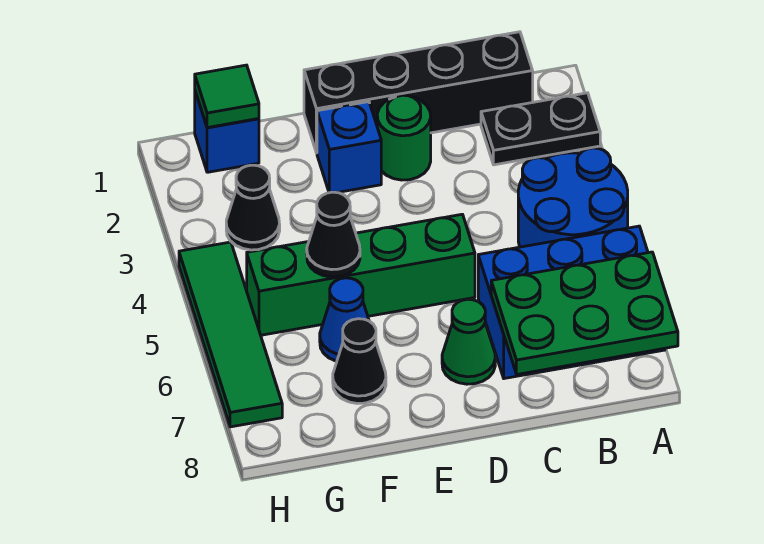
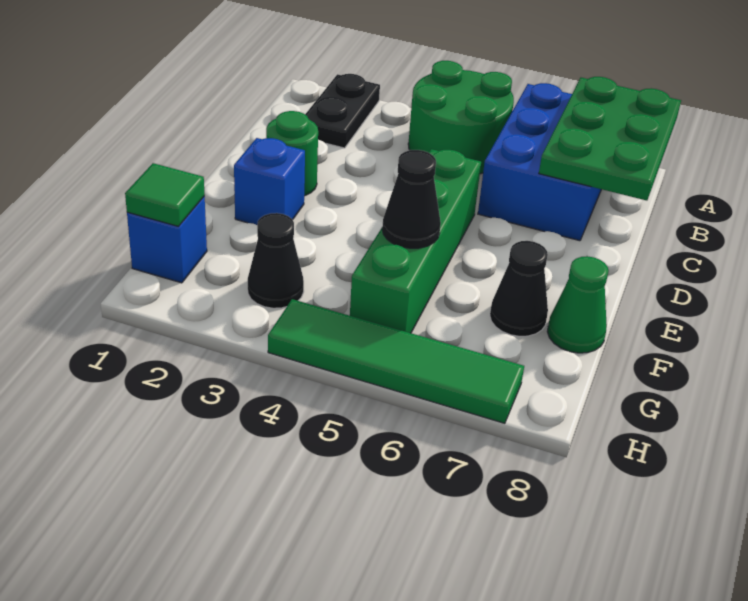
blue 2x2 round brick [518,148,628,247] -> green 2x2 round brick [408,61,514,174]
black 1x4 brick [304,32,533,153] -> none
green 1x1 cone [442,299,495,384] -> green 1x1 cone moved to [547,256,609,353]
blue 1x1 cone [320,278,369,361] -> none

